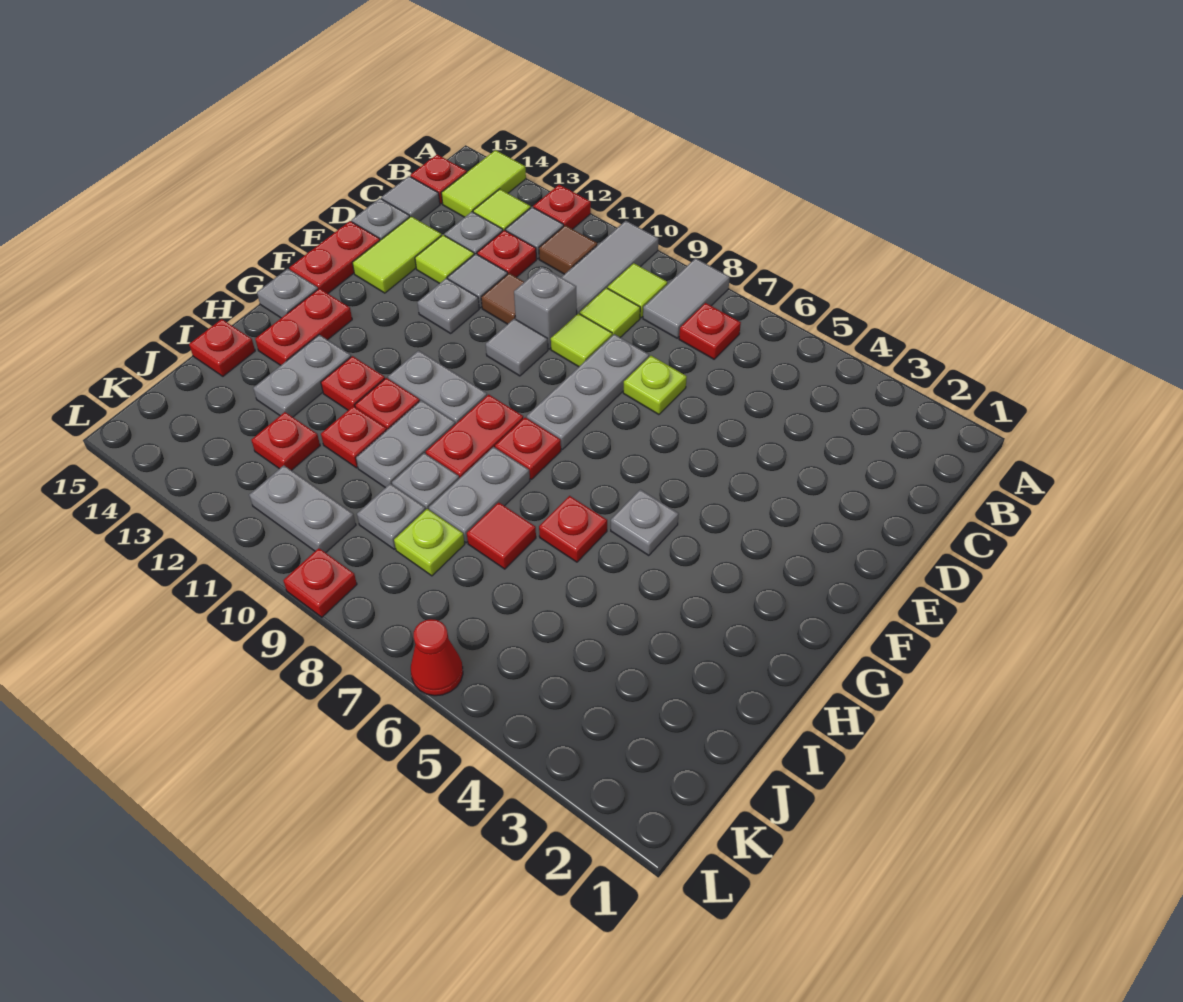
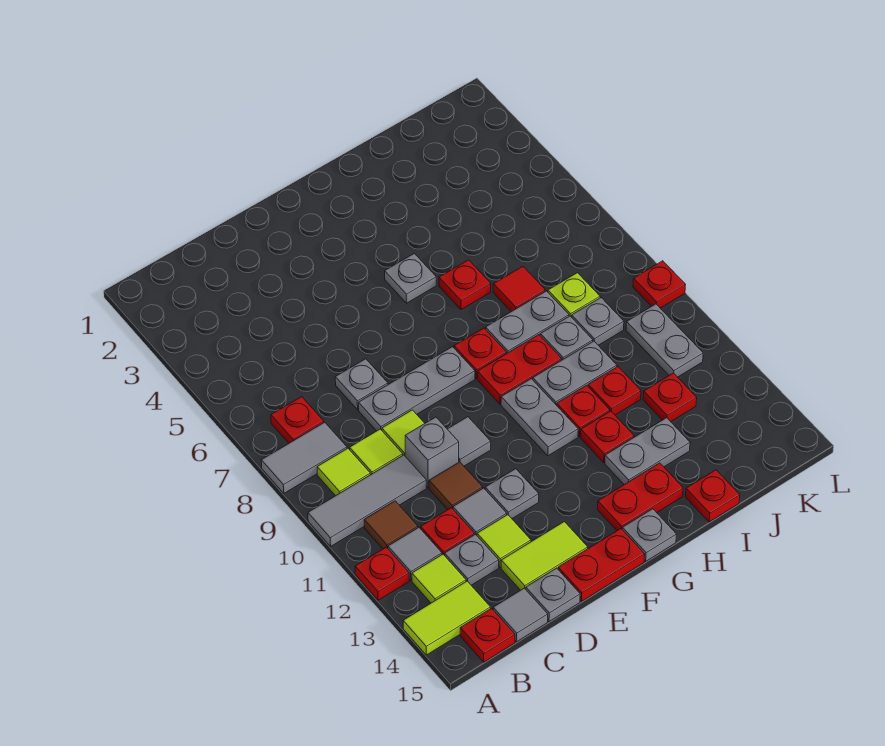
lime 1x1 plate [623,356,687,415] -> grey 1x1 plate [335,359,388,410]
red 1x1 cone [411,619,463,696] -> none

